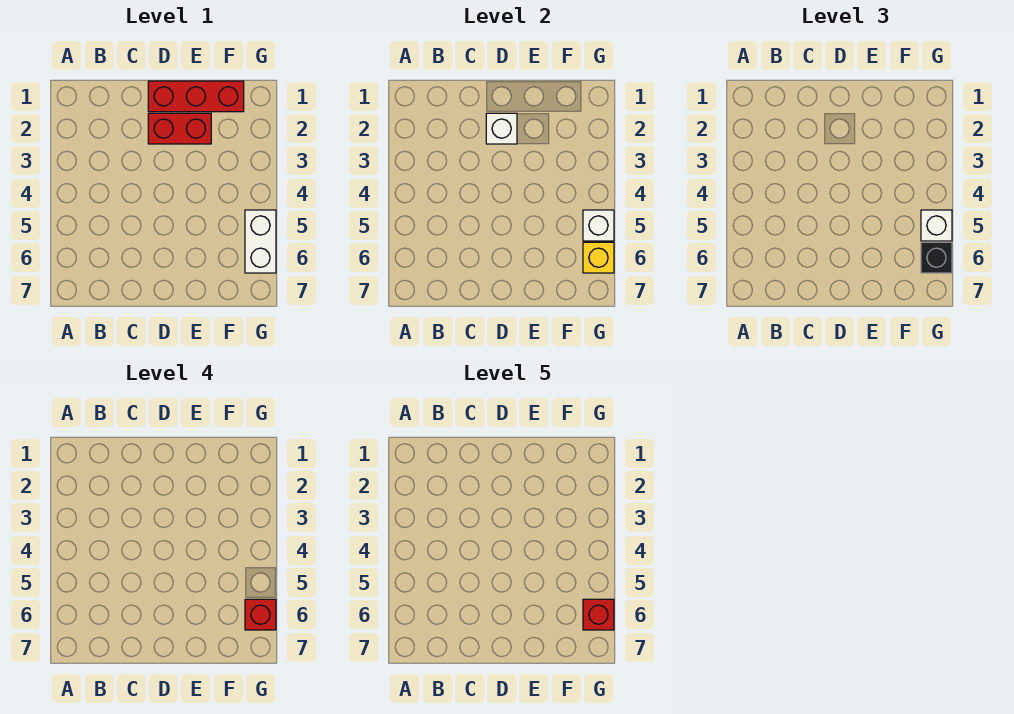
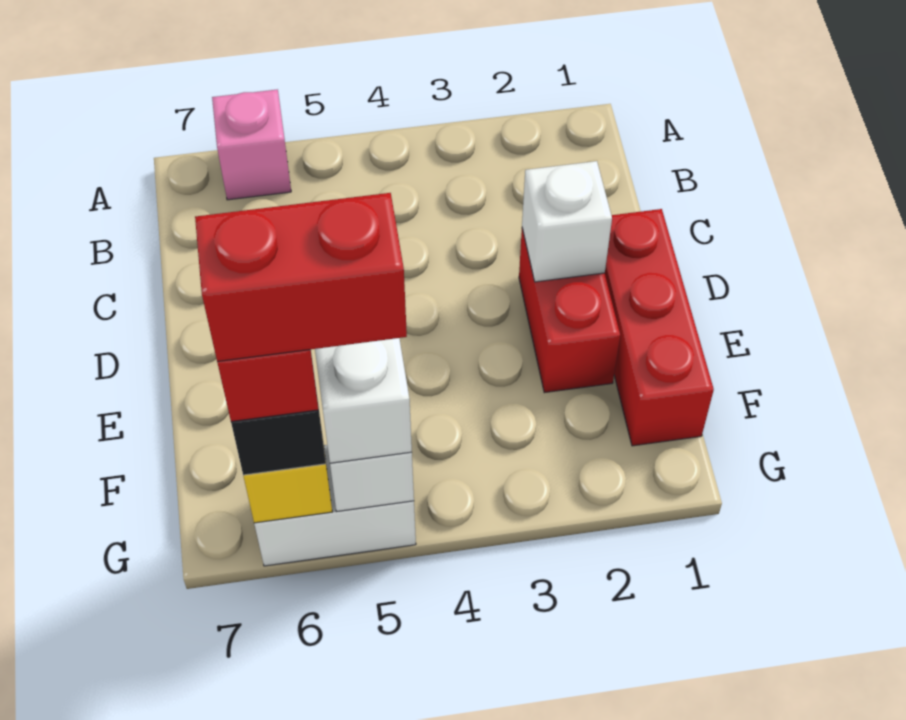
none -> pink 1x1 brick [212,89,291,200]
red 1x1 brick [583,599,614,630] -> red 1x2 brick [195,193,407,362]

